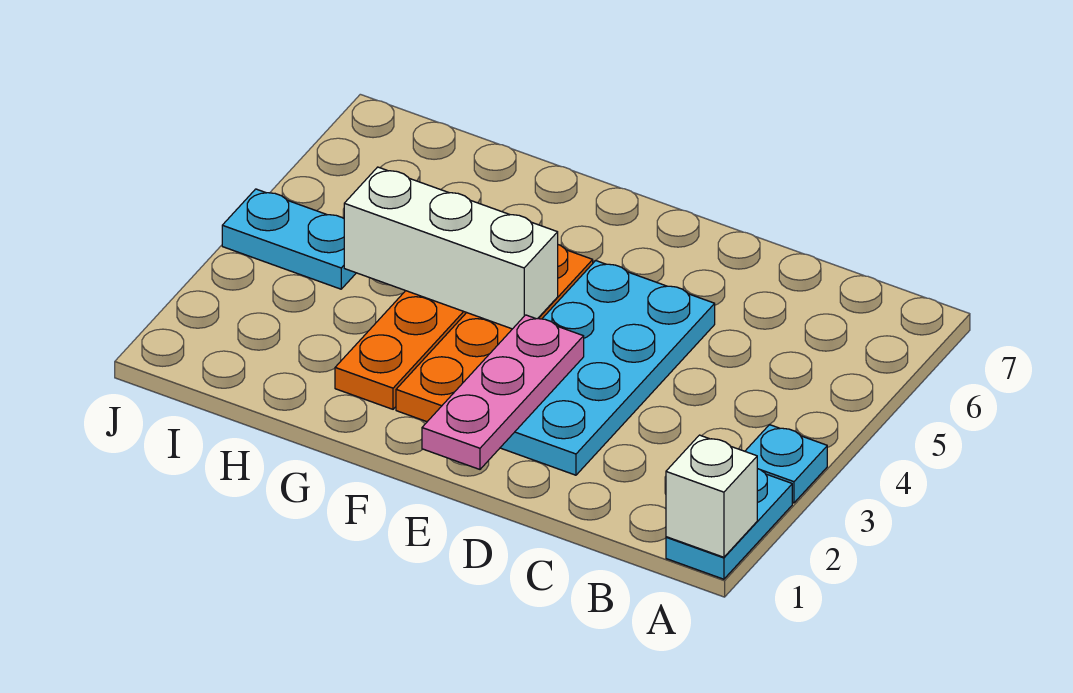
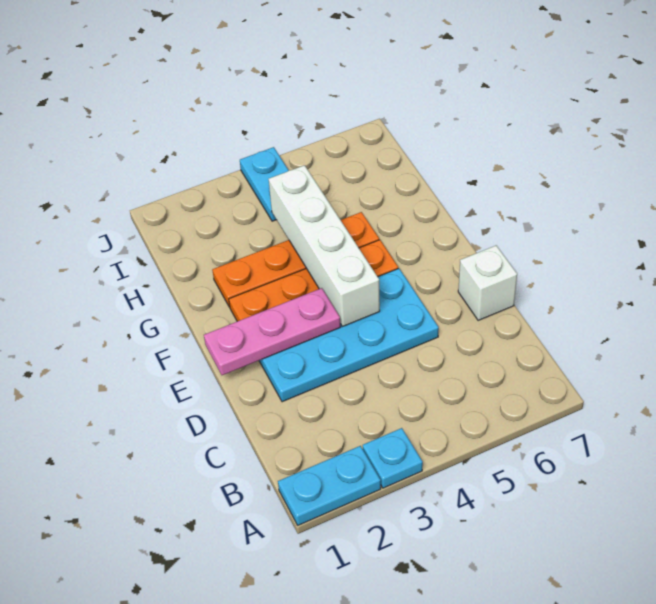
white 1x1 brick [666,435,757,557] -> white 1x1 brick moved to [458,245,517,321]
white 1x3 brick [344,167,558,329] -> white 1x4 brick [269,165,380,327]

